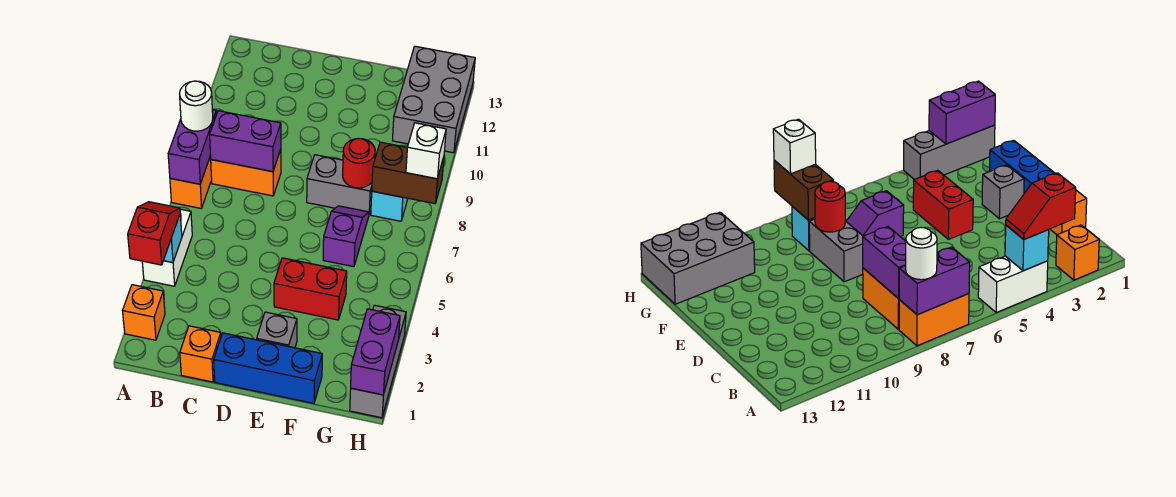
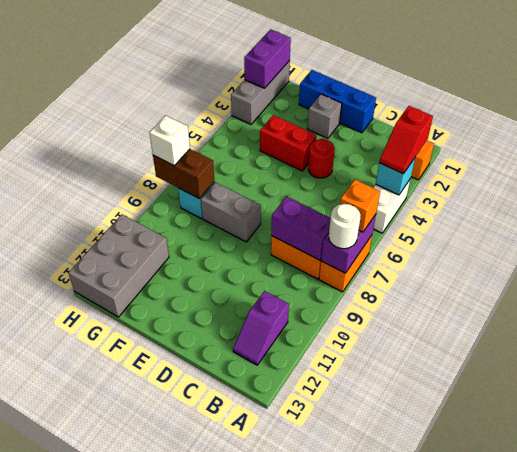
orange 1x1 brick [180,326,221,382] -> orange 1x1 brick moved to [340,180,380,232]
purple 1x2 slope [323,206,369,267] -> purple 1x2 slope moved to [233,291,289,365]
red 1x1 round brick [343,139,375,188] -> red 1x1 round brick moved to [308,139,335,178]

